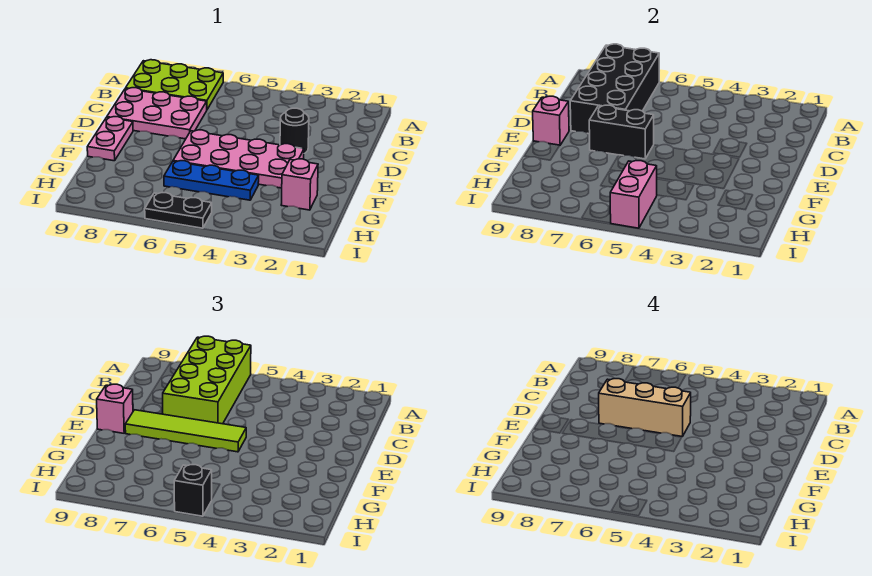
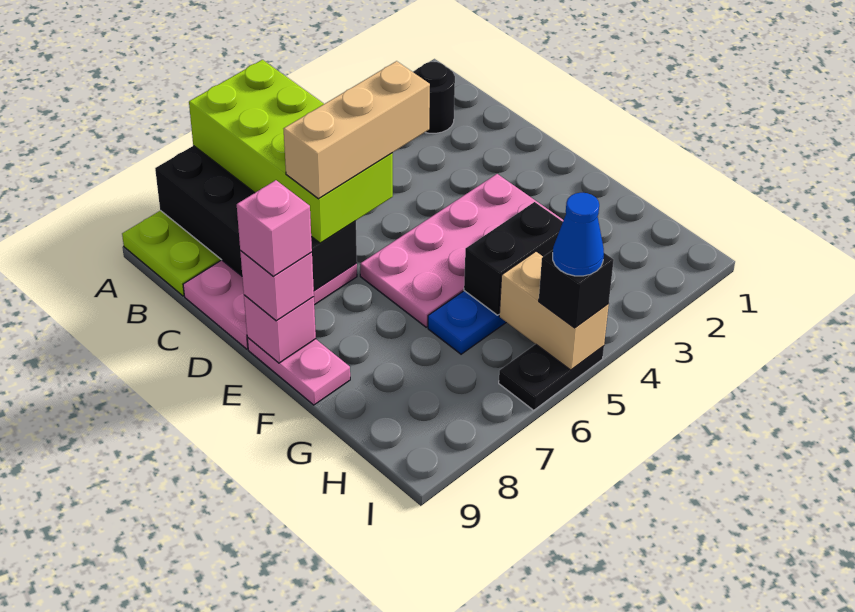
black 1x1 round brick [280,108,309,154] -> black 1x1 round brick moved to [414,62,455,133]
lime 1x4 tile [125,410,246,452] -> none
black 1x2 brick [589,105,654,159] -> black 1x2 brick moved to [464,202,563,315]
pink 1x1 brick [281,159,318,210] -> pink 1x1 brick moved to [237,180,312,276]
pink 1x2 brick [610,161,657,228] -> tan 1x2 brick [499,251,609,370]
none -> blue 1x1 cone [553,193,604,276]

